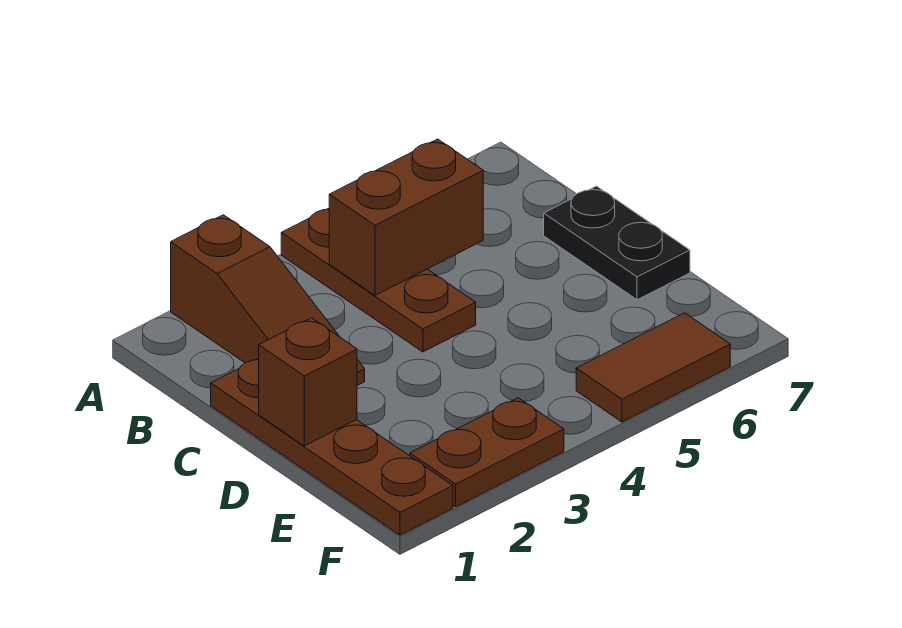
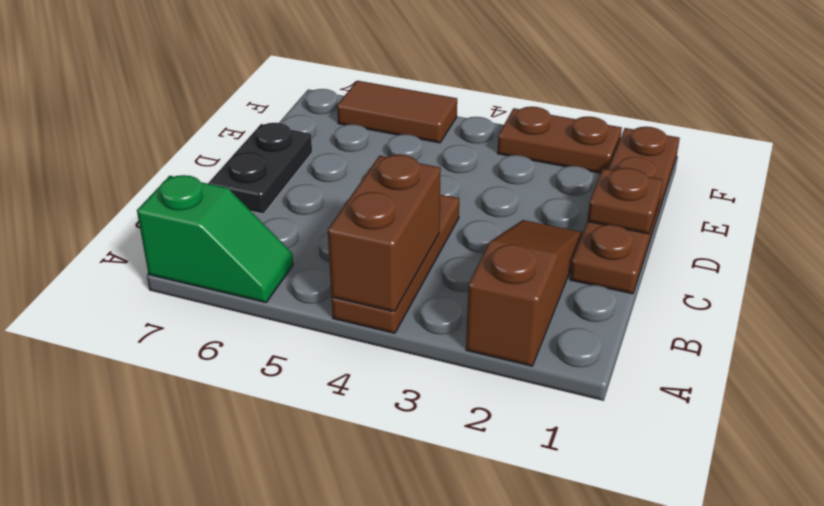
none -> green 1x2 slope [137,175,293,303]
brown 1x2 brick [329,139,483,295] -> brown 1x2 brick turned to [328,155,441,312]
brown 1x1 brick [259,318,357,446] -> brown 1x1 plate [587,168,663,234]

